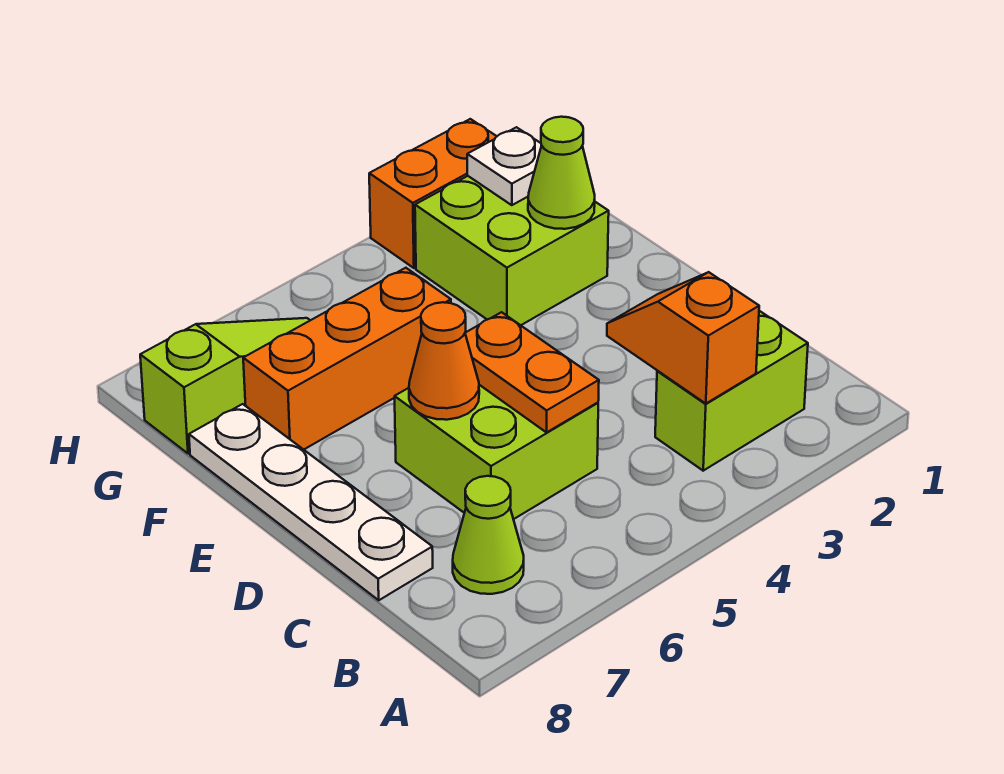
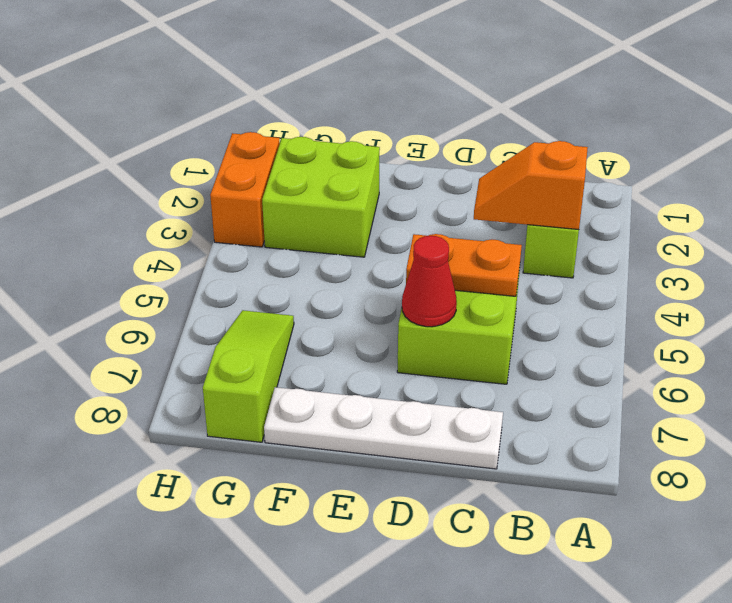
lime 1x1 cone [453,476,524,594] -> none
orange 1x1 cone [409,302,479,420] -> red 1x1 cone [402,236,457,327]
lime 1x1 cone [528,117,595,229] -> none
orange 1x3 brick [243,268,451,450] -> none
white 1x1 plate [467,127,542,205] -> none

